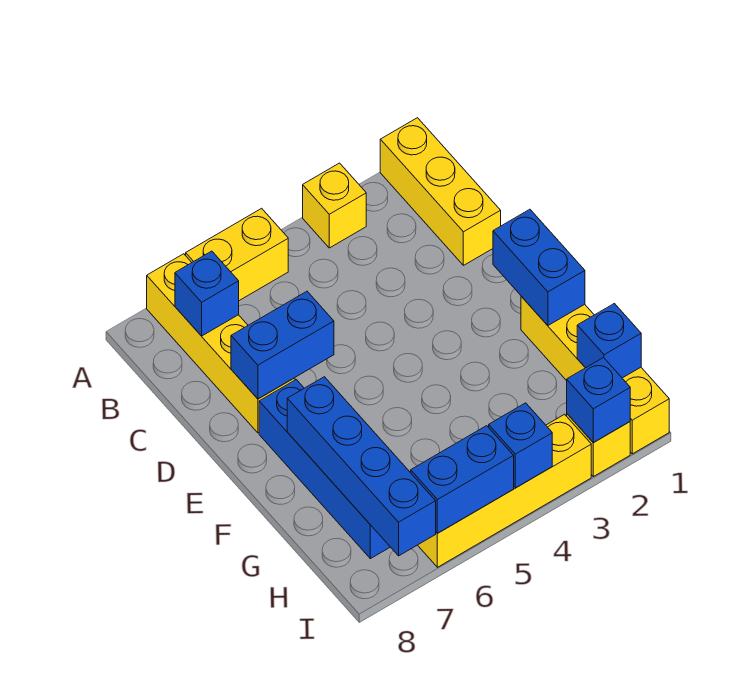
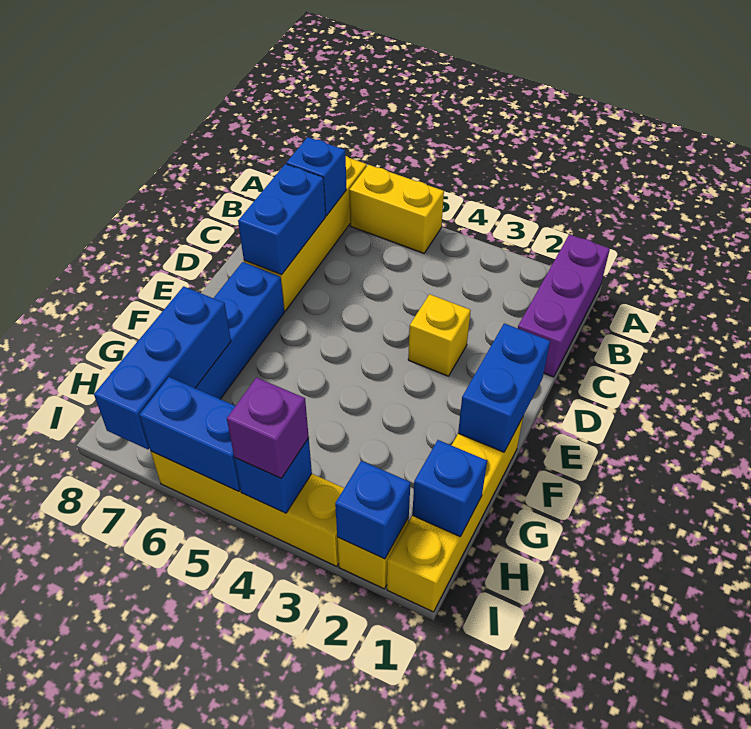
yellow 1x3 brick [380,118,501,265] -> purple 1x3 brick [518,234,610,377]
yellow 1x1 brick [303,163,366,248] -> yellow 1x1 brick moved to [408,294,471,376]
blue 1x2 brick [231,291,334,399] -> blue 1x2 brick turned to [238,164,325,275]
blue 1x4 brick [287,377,436,556] -> blue 1x3 brick [94,286,231,449]
none -> purple 1x1 brick [227,378,309,478]

